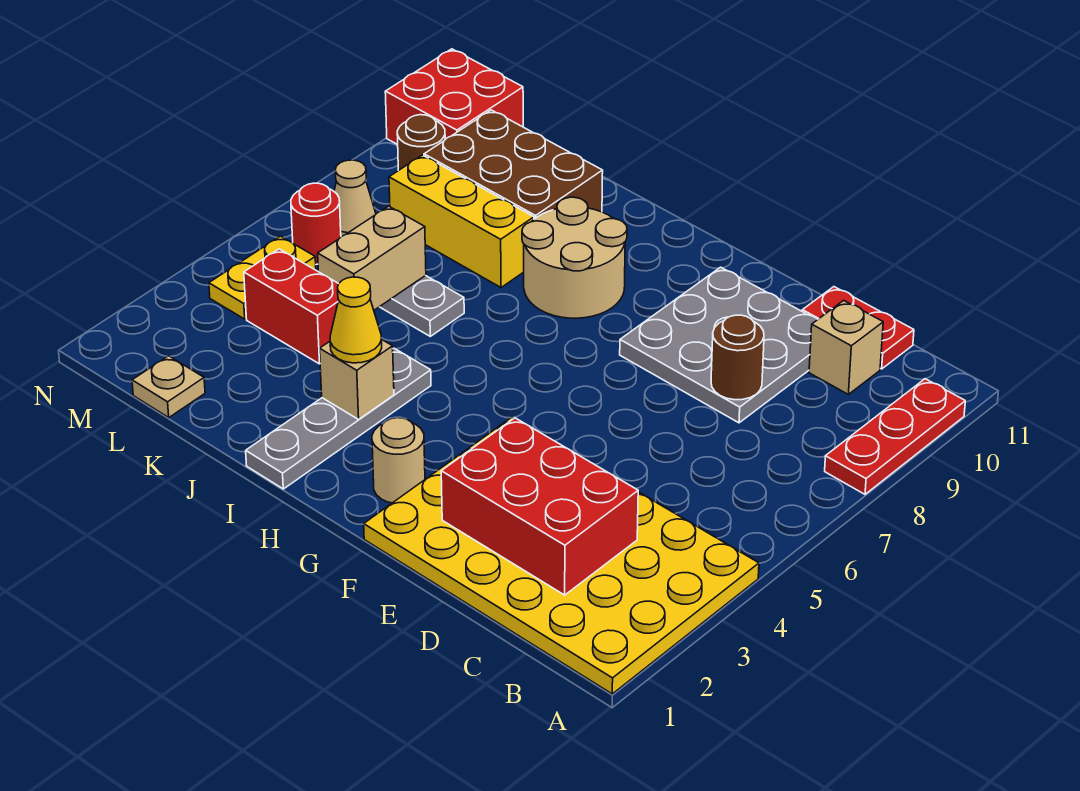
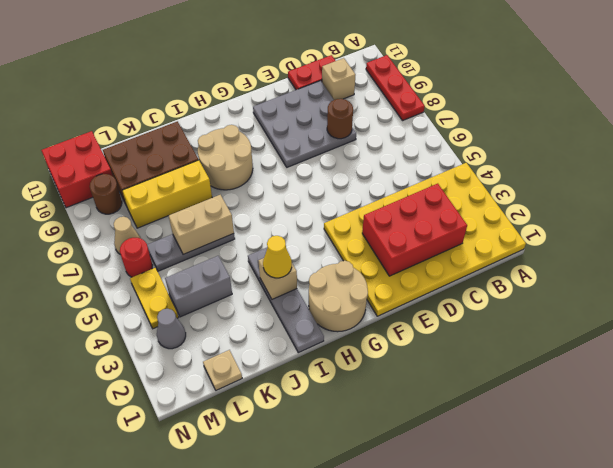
tan 1x1 round brick [372,418,425,503] -> tan 2x2 round brick [309,261,368,332]
red 1x2 brick [244,249,338,364] -> grey 1x2 brick [165,256,232,317]
tan 1x2 brick [318,206,426,310] -> tan 1x2 brick turned to [169,195,234,254]
none -> grey 1x1 cone [157,309,186,349]

